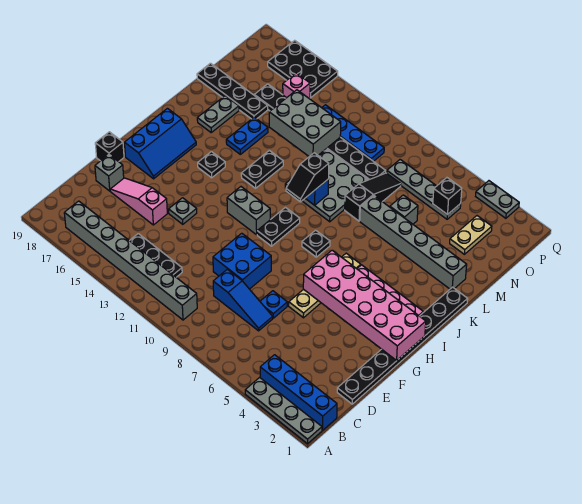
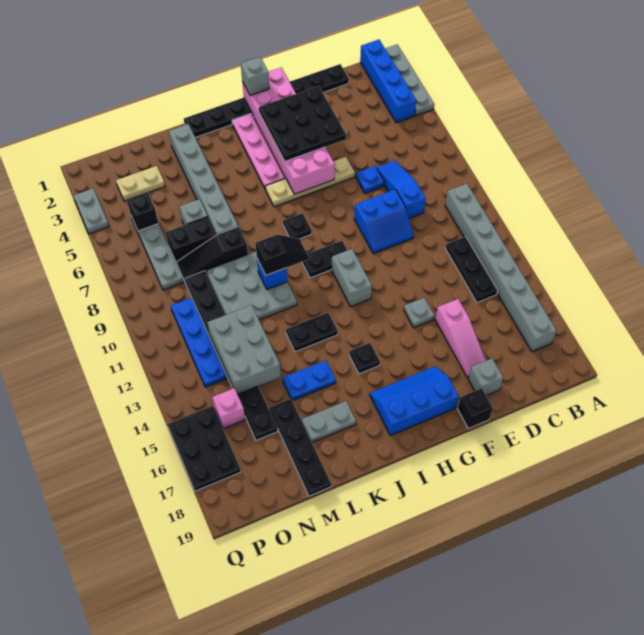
blue 2x2 brick [213,233,271,289] -> blue 2x2 slope [354,189,414,254]
none -> black 3x3 plate [259,86,346,161]
none -> grey 1x1 brick [241,57,269,96]
none -> black 1x2 brick [166,217,216,262]

